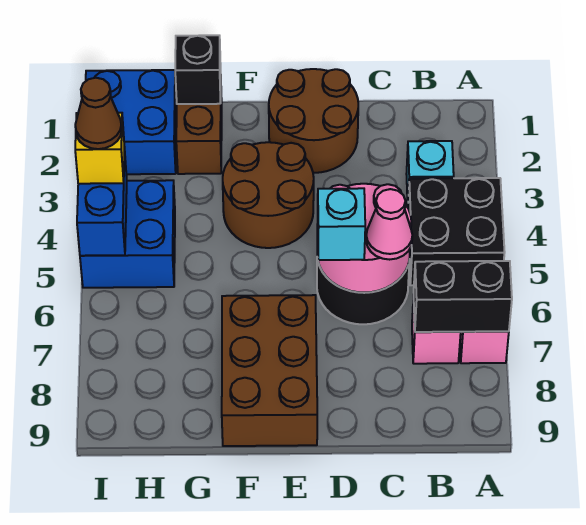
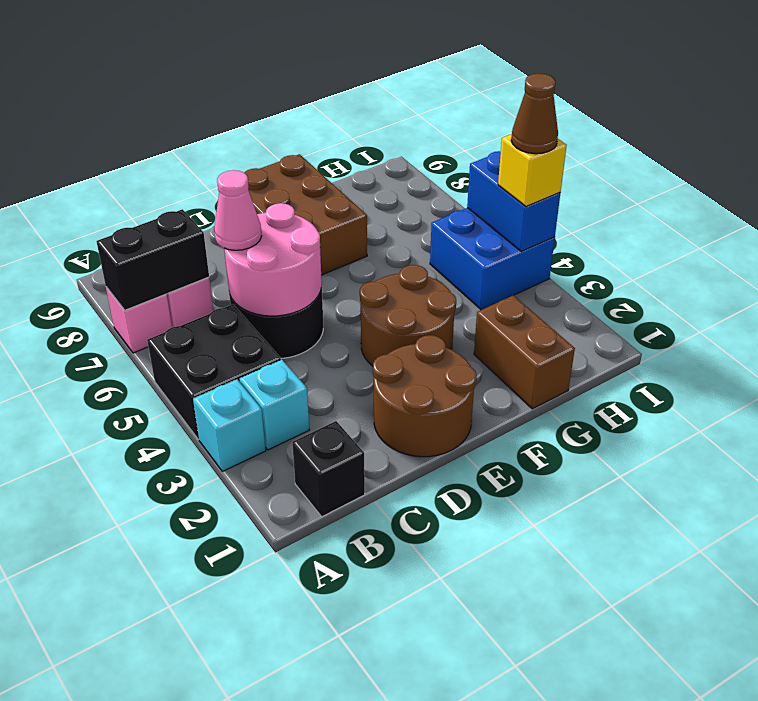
cyan 1x1 brick [318,188,365,260] -> cyan 1x1 brick moved to [193,379,266,471]
black 1x1 brick [175,35,221,104] -> black 1x1 brick moved to [292,421,365,517]
blue 2x2 brick [86,70,177,174] -> none

